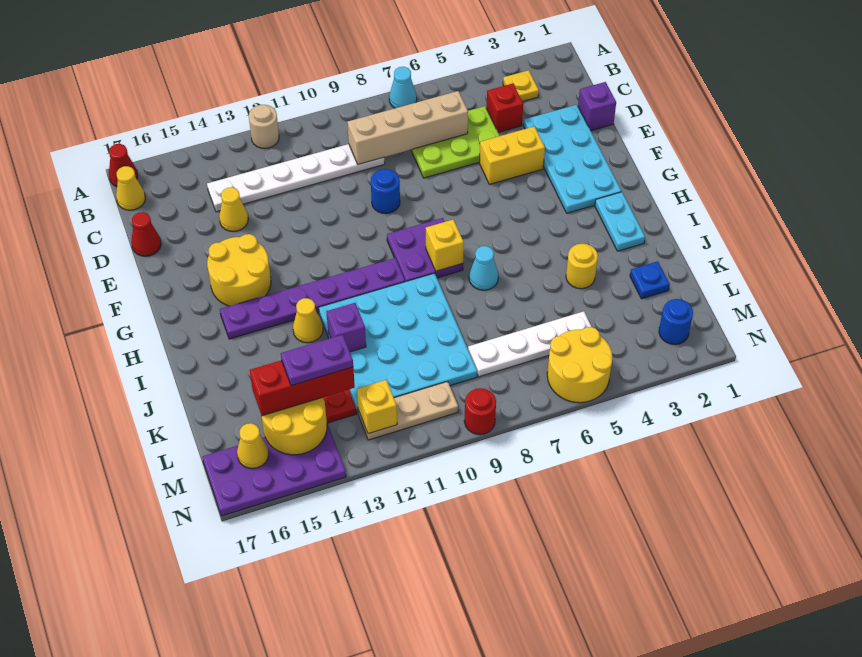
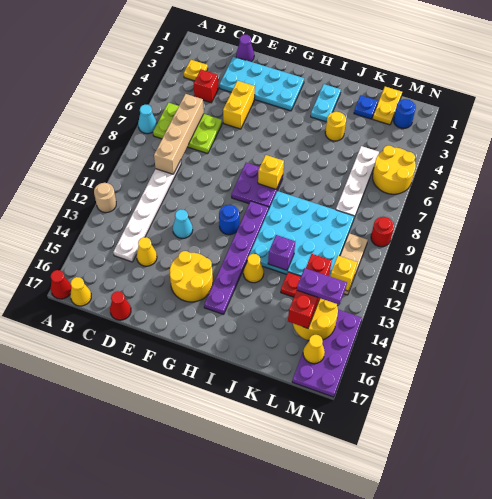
lime 2x3 plate [411,106,499,178] -> lime 2x3 plate turned to [153,103,222,154]
purple 1x1 brick [578,82,616,131] -> purple 1x1 cone [236,35,254,62]
blue 1x1 round brick [371,169,400,214] -> blue 1x1 round brick moved to [219,205,239,235]
cyan 1x2 plate [595,192,645,251] -> cyan 1x2 plate turned to [311,84,341,122]
cyan 1x1 cone [469,246,498,290] -> cyan 1x1 cone moved to [173,209,193,238]
none -> yellow 1x2 plate [373,87,402,125]
purple 1x2 plate [281,335,353,386] -> purple 1x2 plate turned to [297,268,347,304]

